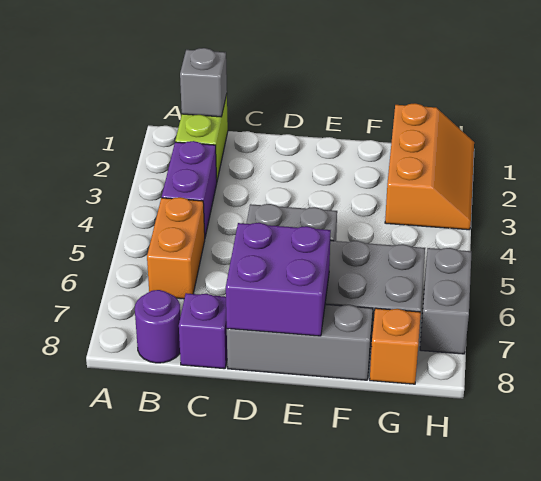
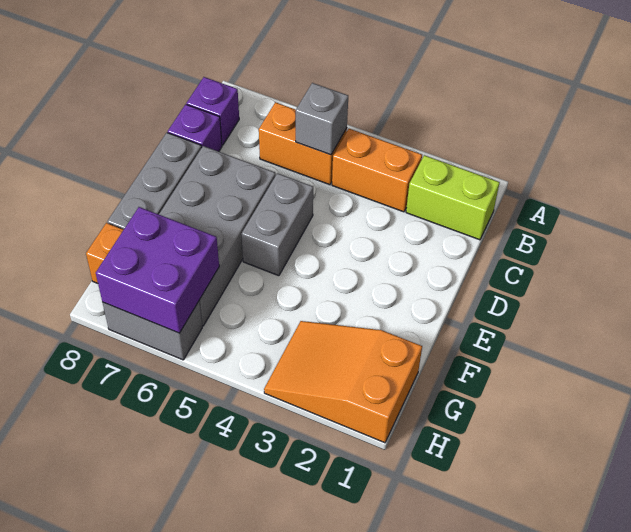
grey 1x1 brick [180,48,227,117] -> grey 1x1 brick moved to [296,83,348,155]
purple 1x2 brick [162,141,217,237] -> orange 1x2 brick [332,129,422,212]
purple 1x1 round brick [135,290,180,363] -> purple 1x1 brick [186,77,239,145]
purple 2x2 brick [226,223,331,336] -> purple 2x2 brick moved to [96,207,219,333]
orange 2x3 slope [385,103,474,230] -> orange 2x3 slope turned to [264,321,422,443]

